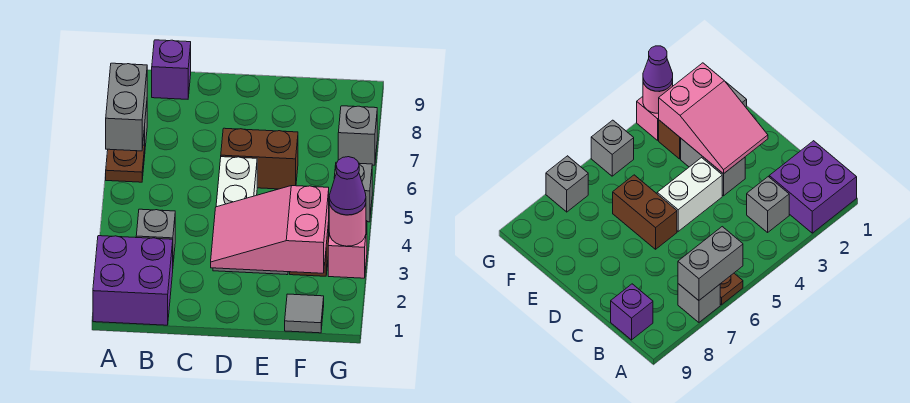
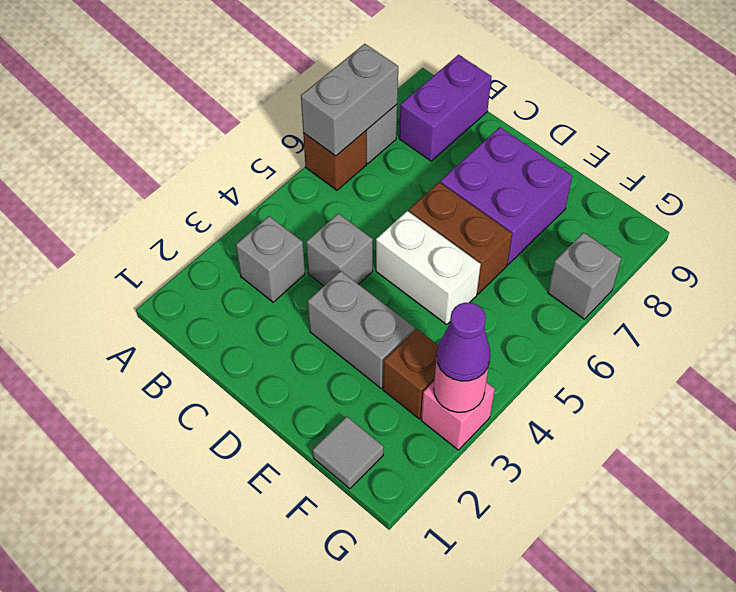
purple 2x2 brick [93,236,173,325] -> purple 2x2 brick moved to [440,127,572,264]
brown 1x1 plate [106,145,145,182] -> brown 1x1 brick [303,131,366,190]
purple 1x1 brick [152,40,191,99] -> purple 1x2 brick [399,55,492,161]
pink 2x3 slope [211,186,329,273] -> none
white 1x2 brick [216,157,257,207] -> white 1x2 brick turned to [376,211,481,324]
grey 1x1 brick [334,162,372,222] -> grey 1x1 brick moved to [306,213,373,286]

